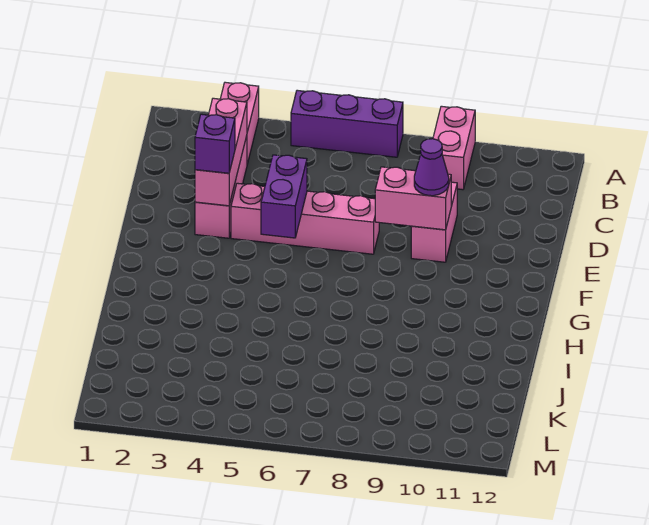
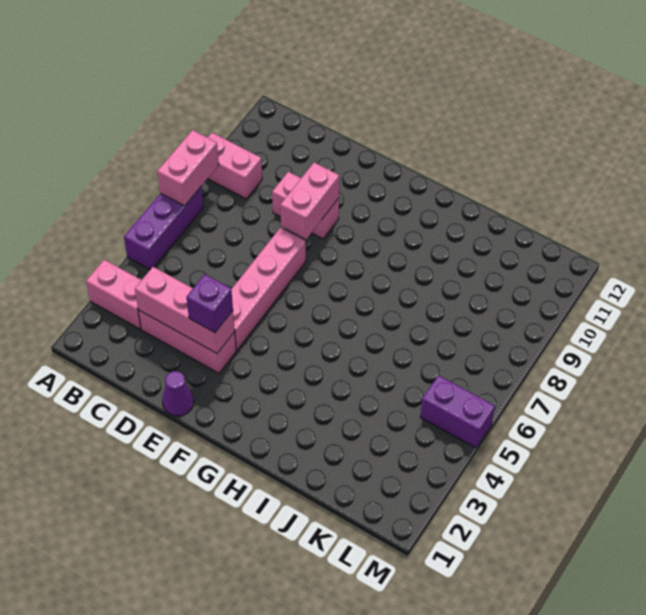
none -> pink 1x2 brick [157,130,219,206]
purple 1x2 brick [261,155,307,238] -> purple 1x2 brick moved to [420,375,495,448]
purple 1x1 cone [414,139,449,196] -> purple 1x1 cone moved to [162,371,194,416]

